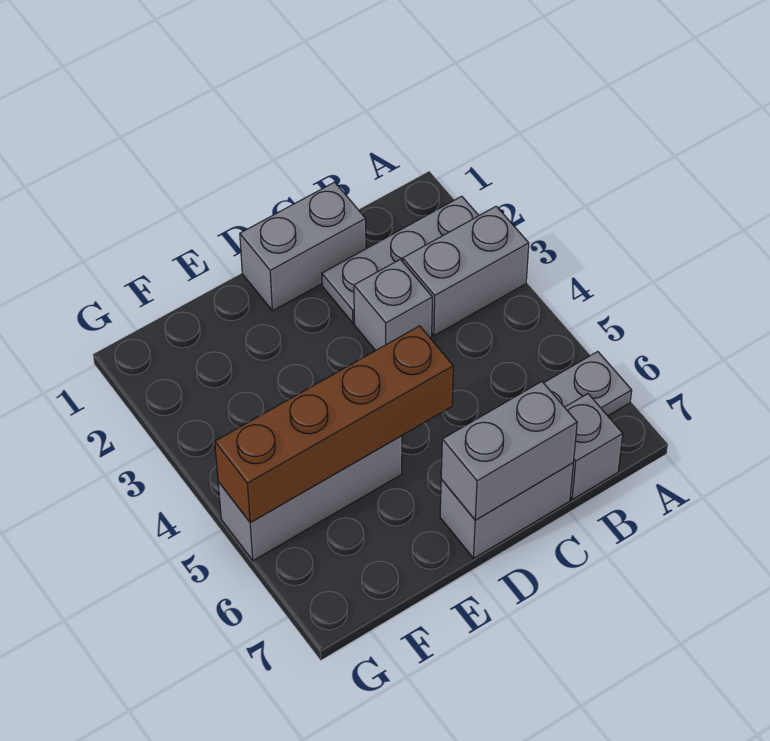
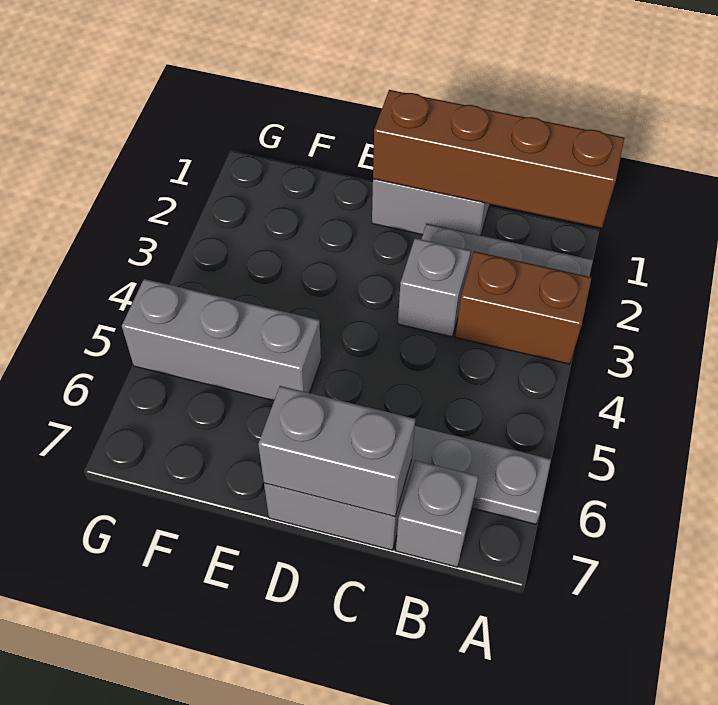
grey 1x2 brick [403,206,529,336] -> brown 1x2 brick [455,251,592,364]
brown 1x4 brick [215,326,453,523] -> brown 1x4 brick moved to [373,90,624,228]

